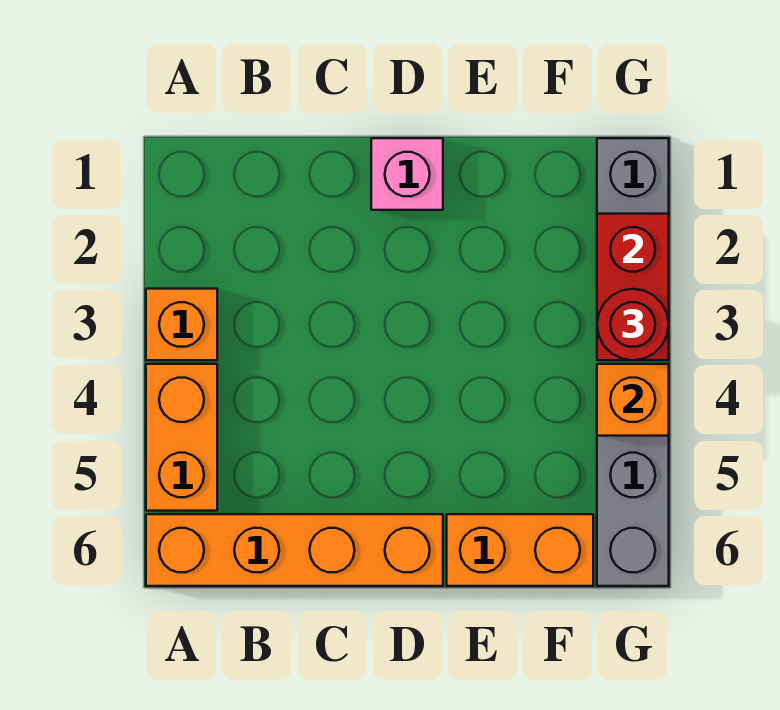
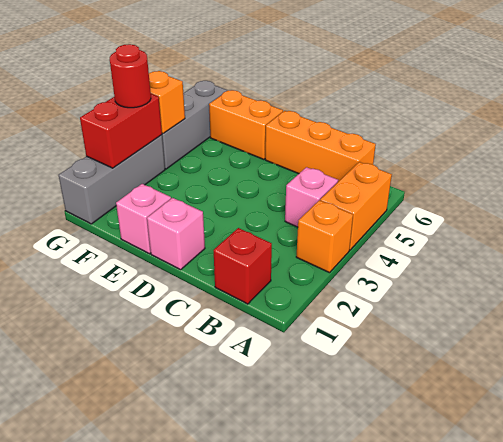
orange 1x4 brick [146,514,443,586] -> orange 1x3 brick [265,111,376,182]
none -> red 1x1 brick [214,228,272,304]
none -> pink 1x1 brick [285,167,338,227]
none -> pink 1x1 brick [116,184,171,254]

